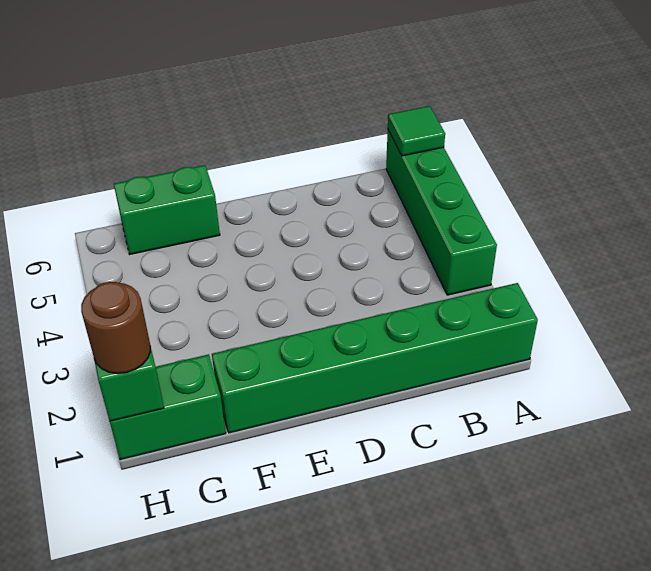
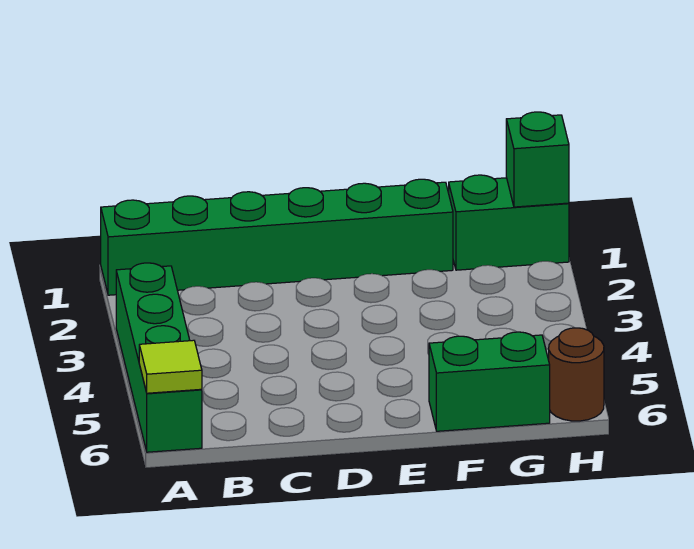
green 1x1 tile [388,106,445,156] -> lime 1x1 tile [139,340,202,393]
brown 1x1 round brick [81,282,150,374] -> brown 1x1 round brick moved to [549,328,604,421]

